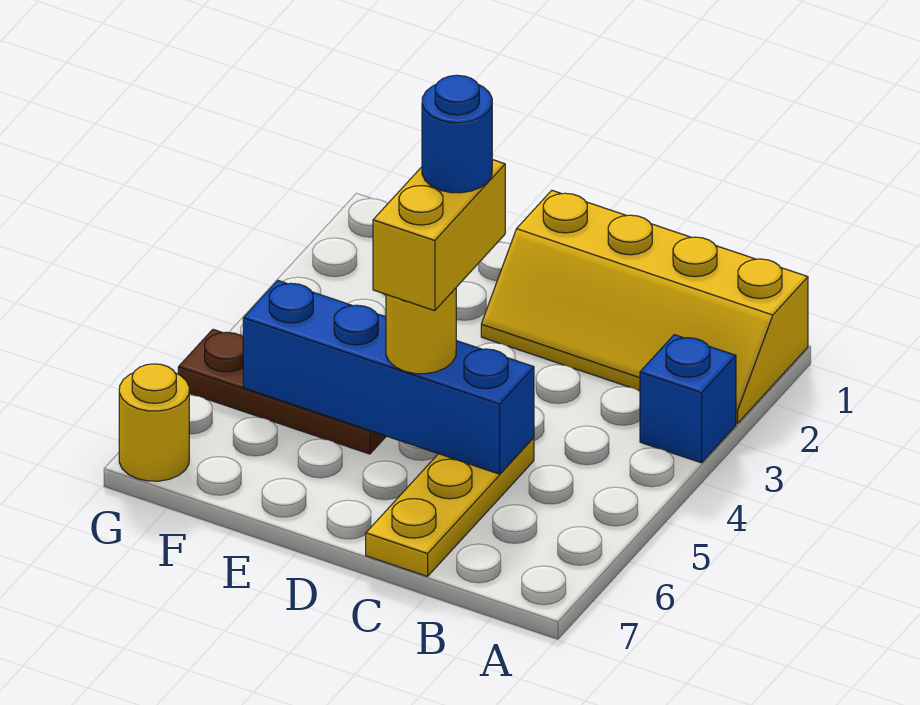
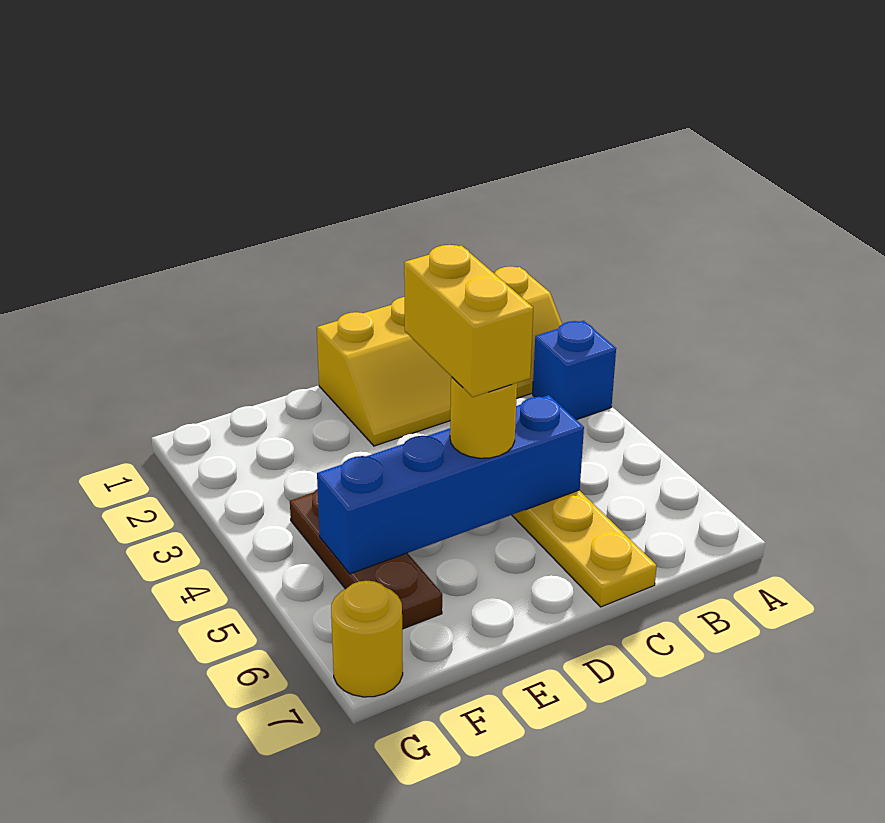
blue 1x1 round brick [422,75,492,193] -> none
brown 1x3 plate [178,329,386,454] -> brown 1x3 plate turned to [290,489,442,629]

